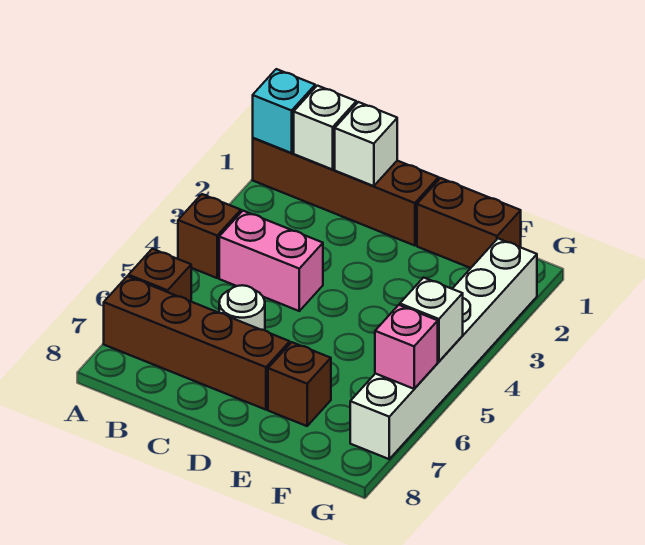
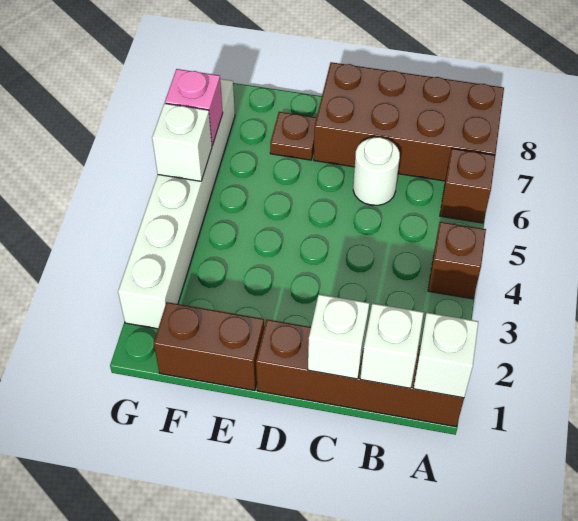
cyan 1x1 brick [253,69,315,153] -> white 1x1 brick [413,313,478,398]
brown 1x4 brick [104,276,290,410] -> brown 2x4 brick [314,62,504,181]
pink 1x2 brick [219,211,323,311] -> none
brown 1x1 brick [268,342,331,426] -> brown 1x1 plate [270,112,317,160]

